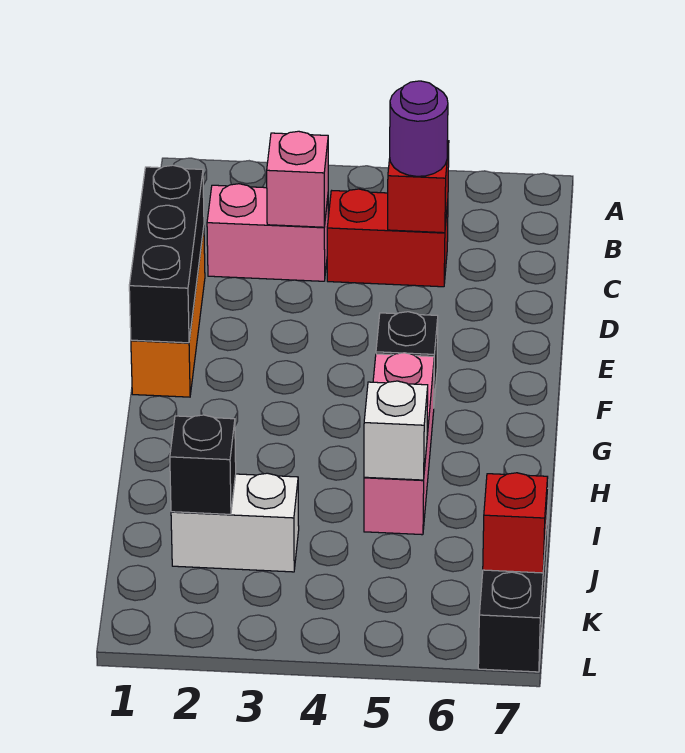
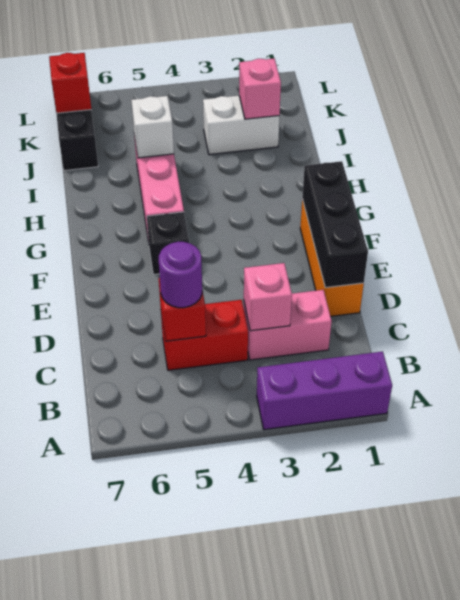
none -> purple 1x3 brick [257,352,392,430]
black 1x1 brick [170,415,236,514] -> pink 1x1 brick [239,59,281,119]

